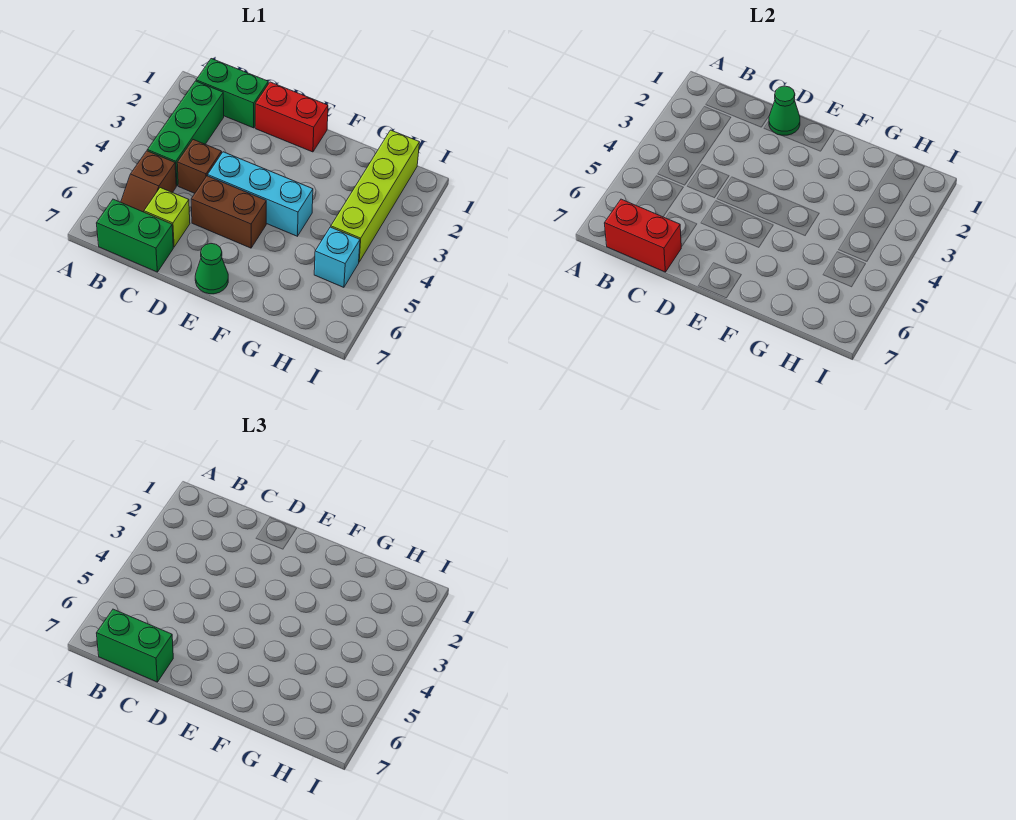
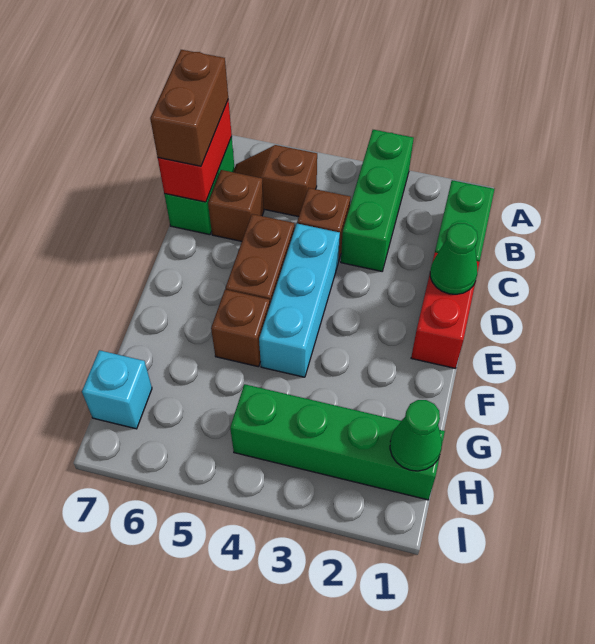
green 1x3 brick [148,81,224,186] -> green 1x3 brick turned to [341,130,414,271]
green 1x2 brick [96,609,173,682] -> brown 1x2 brick [150,50,228,166]
lime 1x1 brick [144,188,190,247] -> brown 1x1 brick [208,170,264,241]
green 1x1 cone [195,244,228,294] -> green 1x1 cone moved to [390,400,442,471]
none -> brown 1x1 brick [211,290,270,367]
lime 1x4 brick [331,130,420,262] -> green 1x4 brick [230,384,445,500]
cyan 1x1 brick [314,227,360,287] -> cyan 1x1 brick moved to [82,350,152,429]

